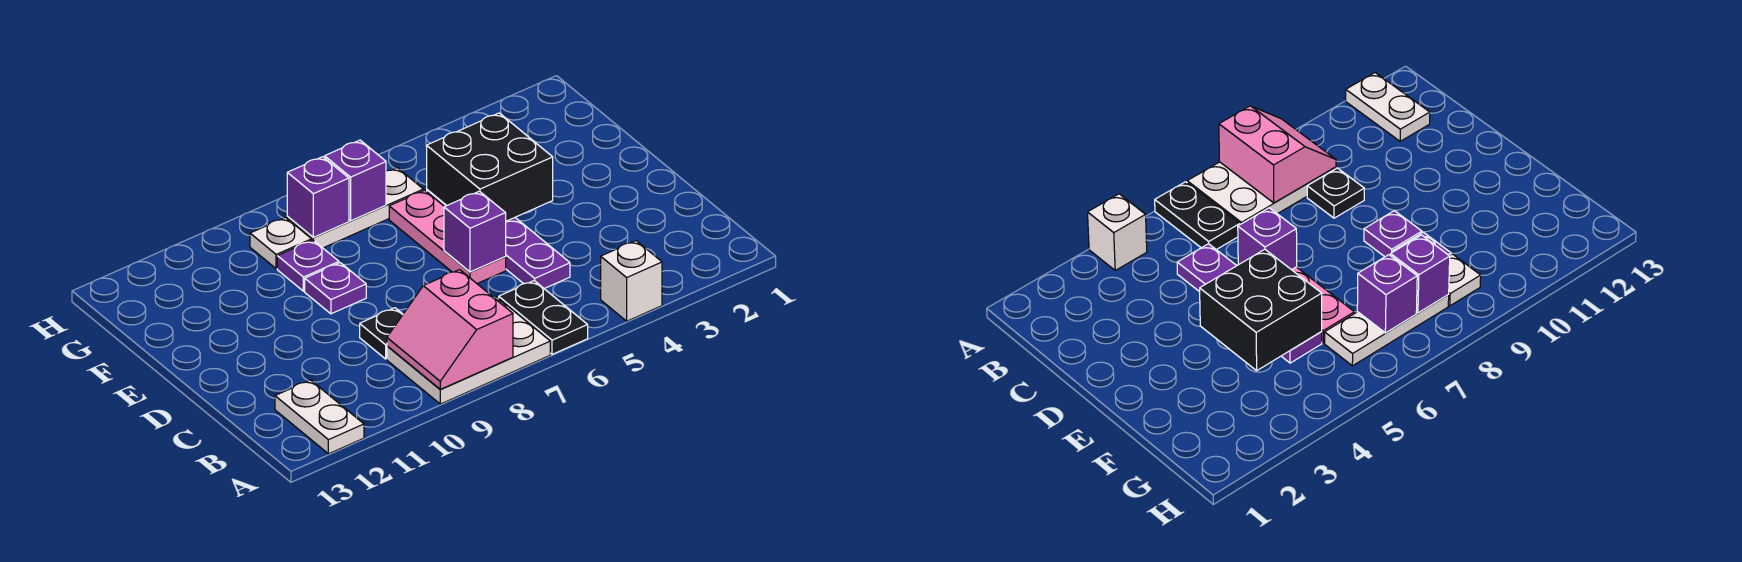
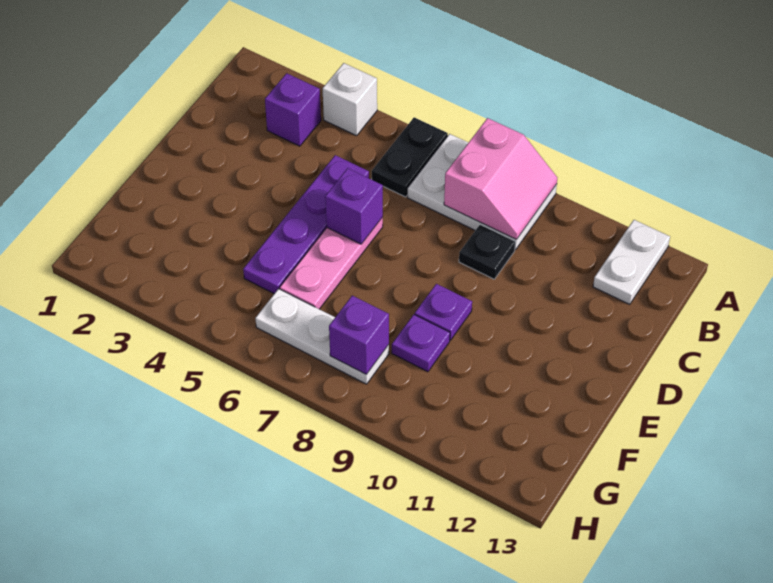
black 2x2 brick [427,113,553,221] -> none
purple 1x1 brick [325,140,386,221] -> purple 1x1 brick moved to [265,73,321,146]
white 1x1 plate [250,217,312,269] -> none

